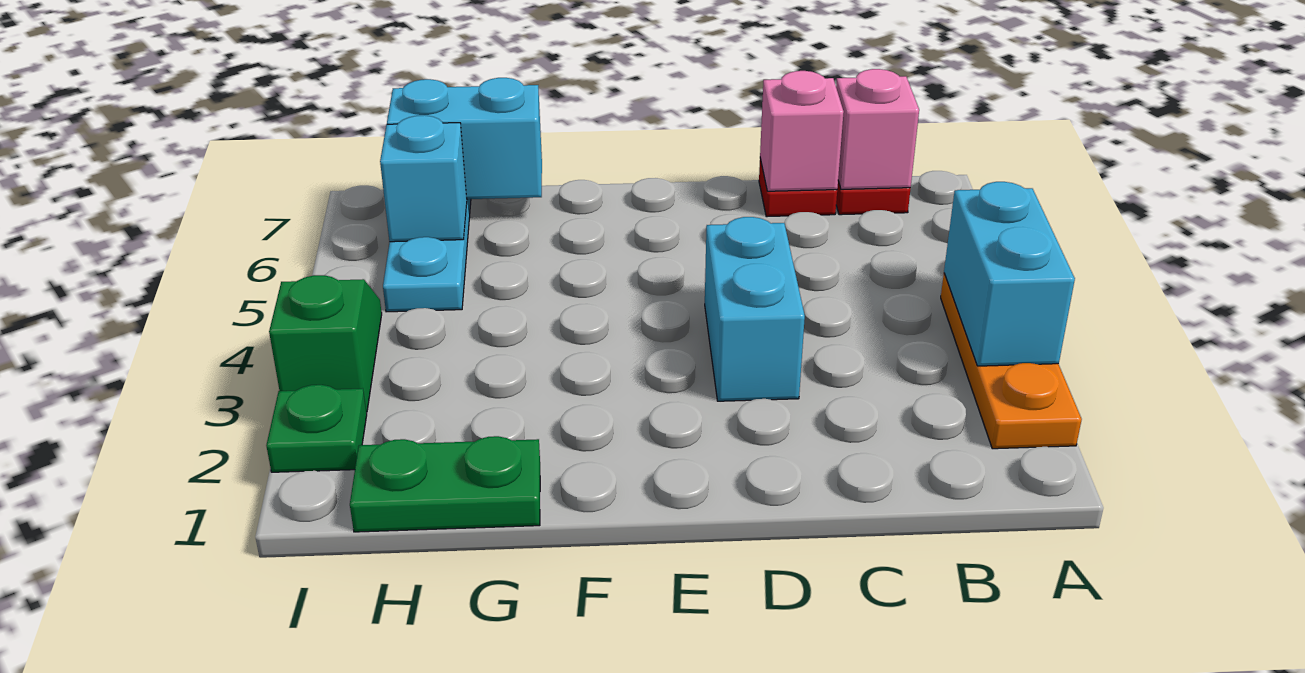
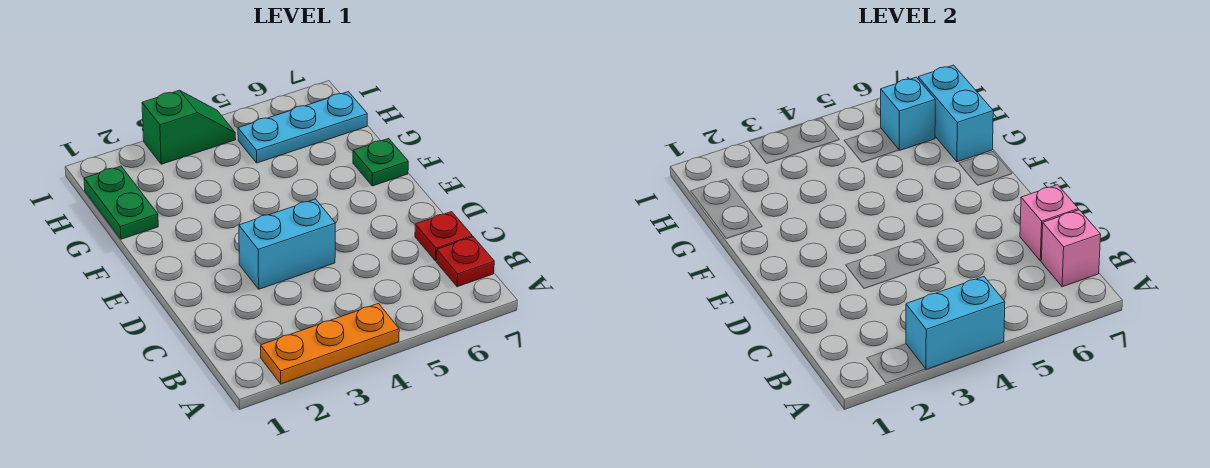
green 1x1 plate [266,385,367,472] -> green 1x1 plate moved to [353,138,408,186]

